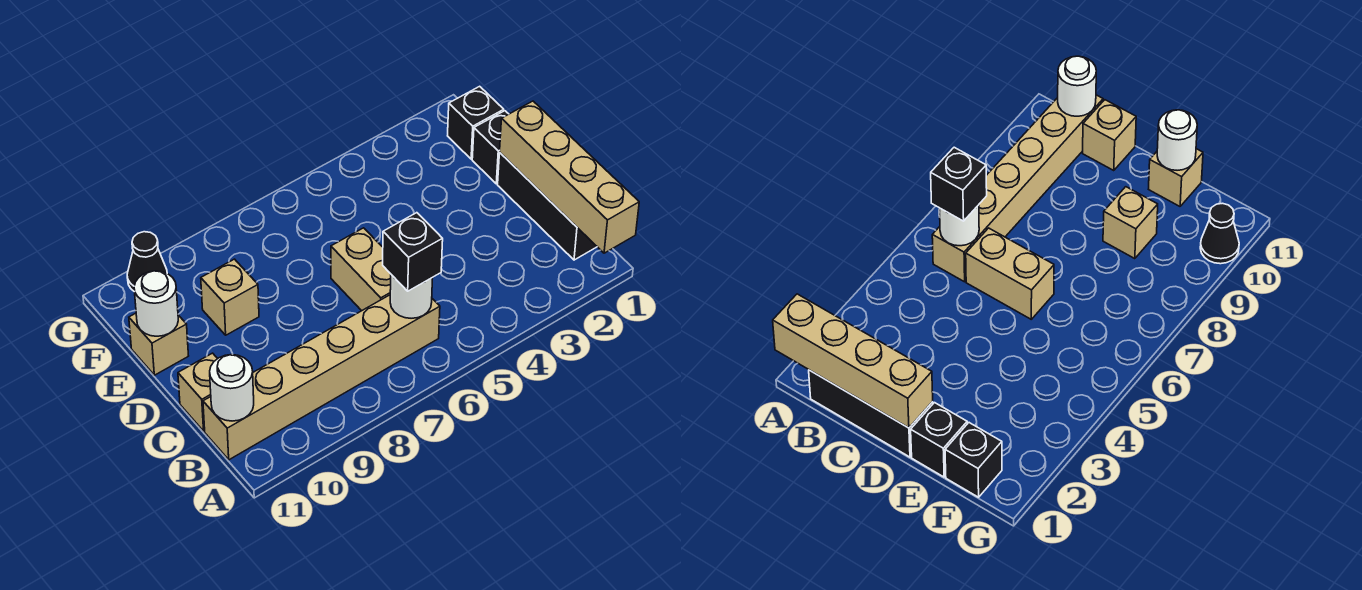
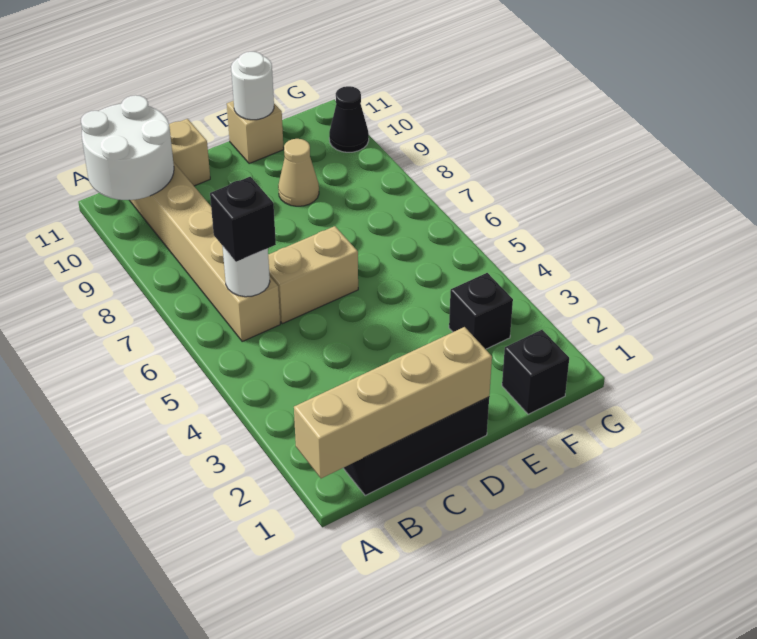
white 1x1 round brick [210,355,254,421] -> white 2x2 round brick [81,95,174,200]
black 1x1 brick [472,111,508,184] -> black 1x1 brick moved to [449,273,513,349]
tan 1x1 brick [201,259,259,335] -> tan 1x1 cone [278,139,319,206]

